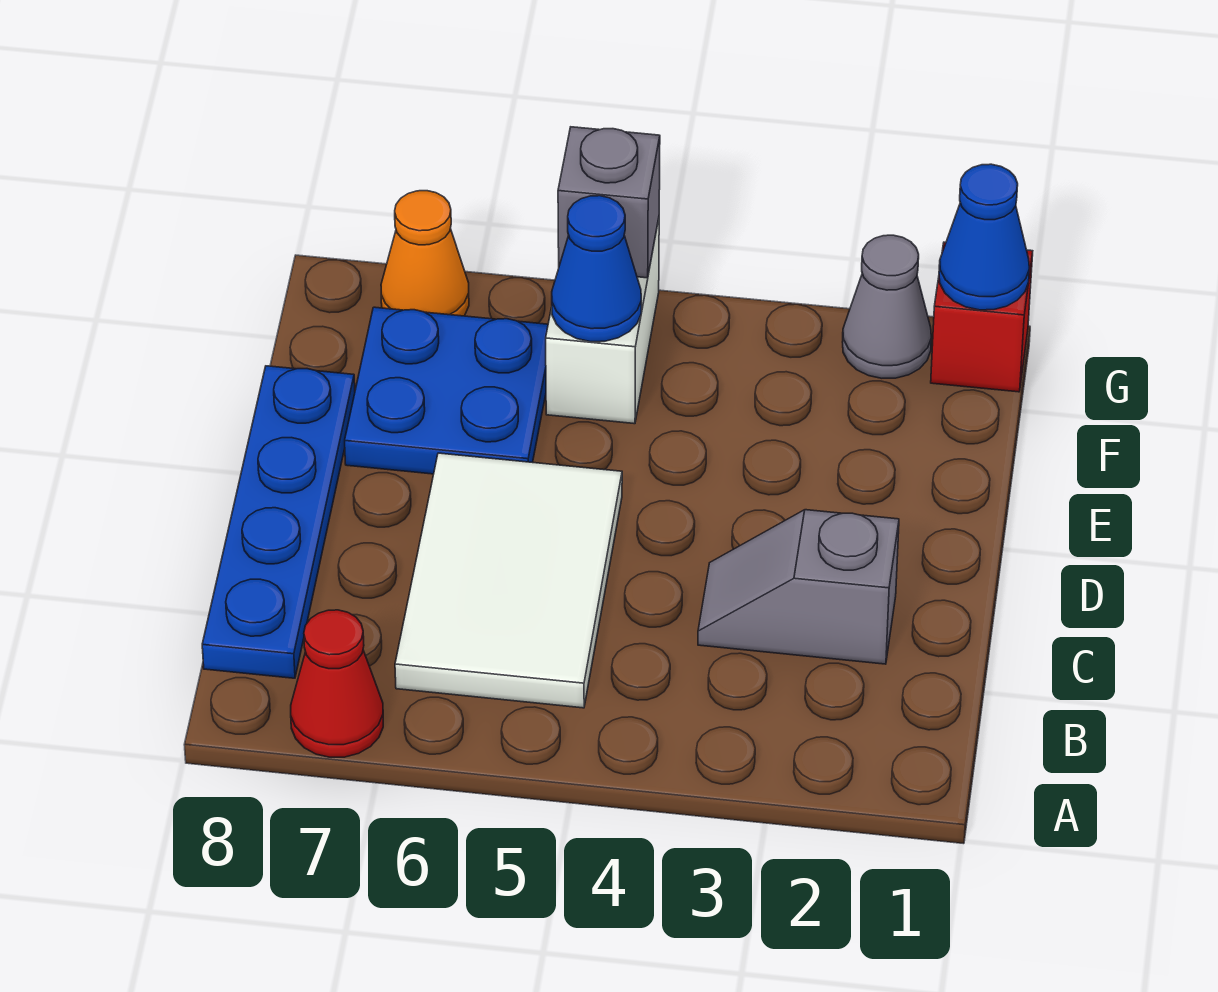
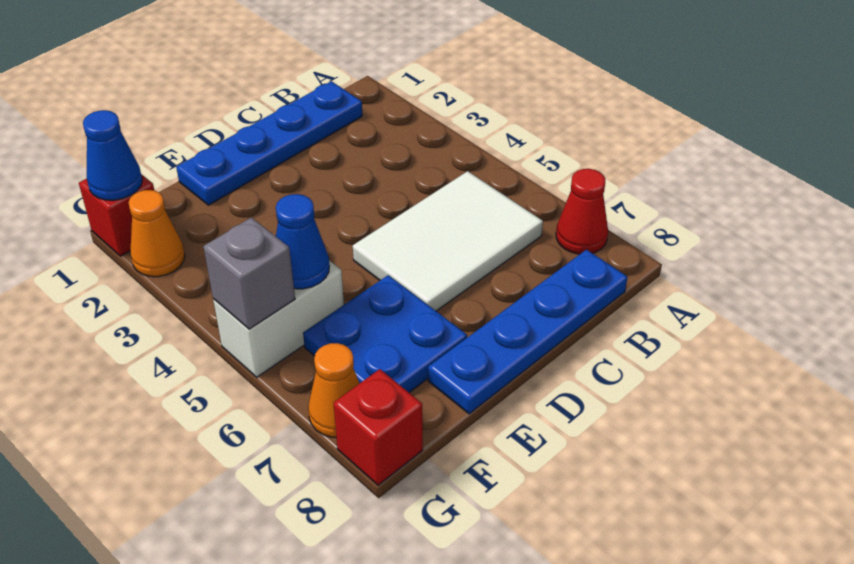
none -> blue 1x4 plate [176,81,362,205]
grey 1x2 slope [698,510,899,664] -> none
grey 1x1 cone [843,235,931,378] -> orange 1x1 cone [129,190,185,277]
none -> red 1x1 brick [333,369,423,485]

